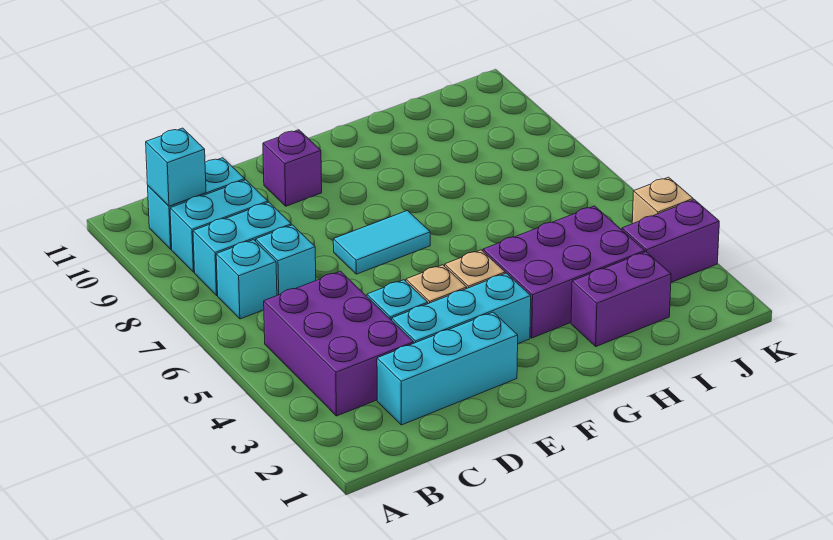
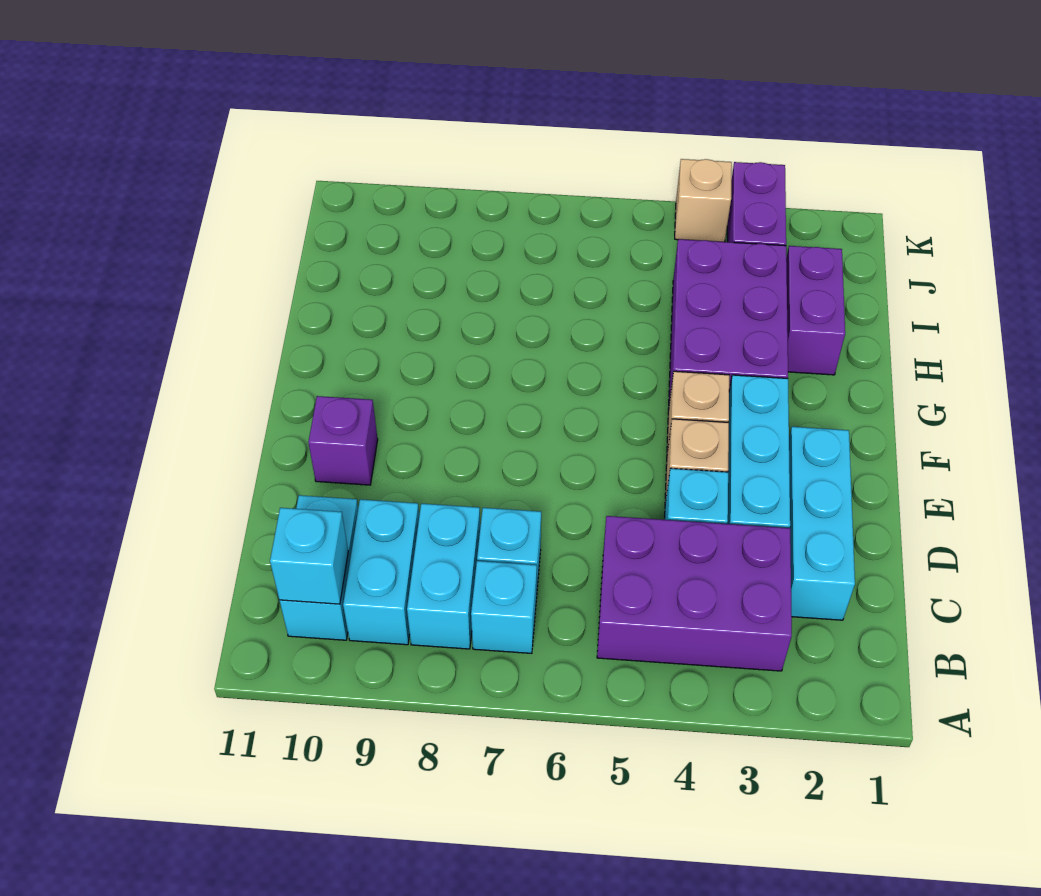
cyan 1x2 tile [333,211,430,274] -> none

